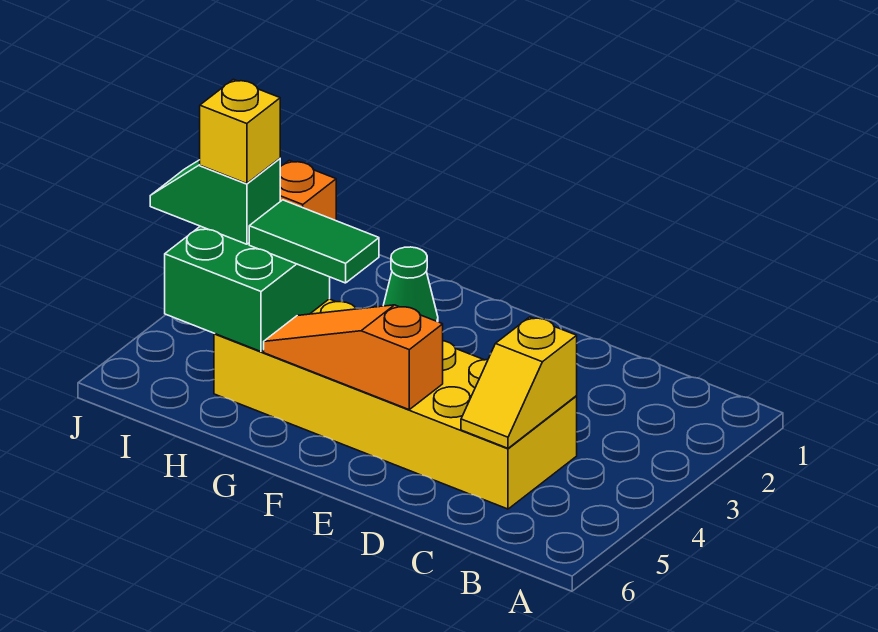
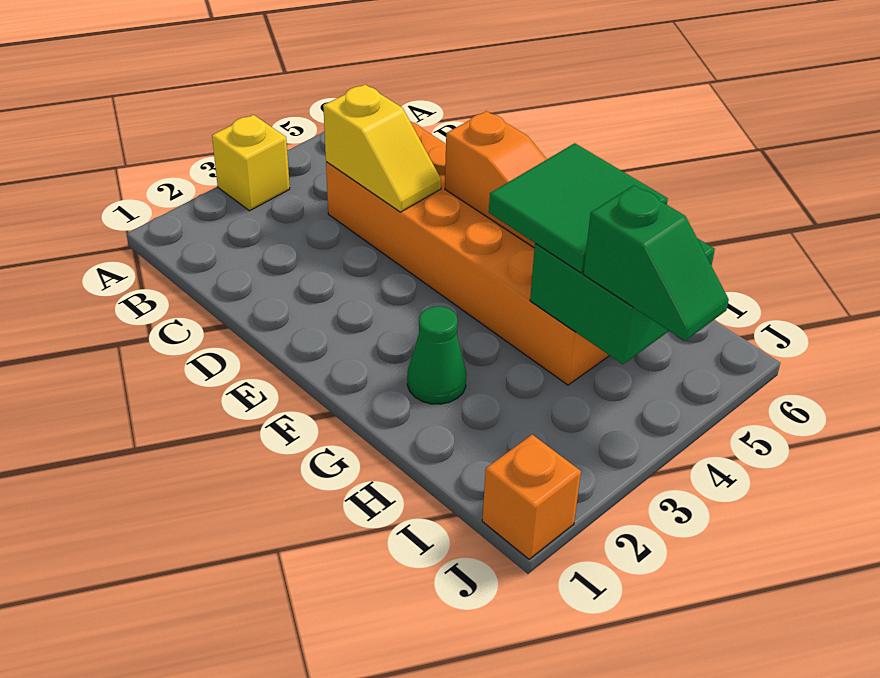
yellow 2x6 brick [214,299,577,509] -> orange 2x6 brick [326,121,609,385]
yellow 1x2 slope [461,317,577,448] -> yellow 1x2 slope turned to [323,85,441,212]
green 1x2 tile [249,200,379,283] -> green 2x2 tile [489,143,668,273]
yellow 1x1 brick [200,79,280,184] -> yellow 1x1 brick moved to [212,115,290,211]

